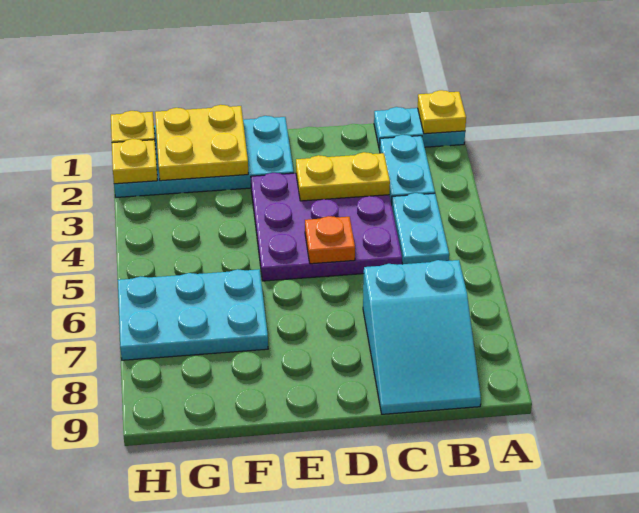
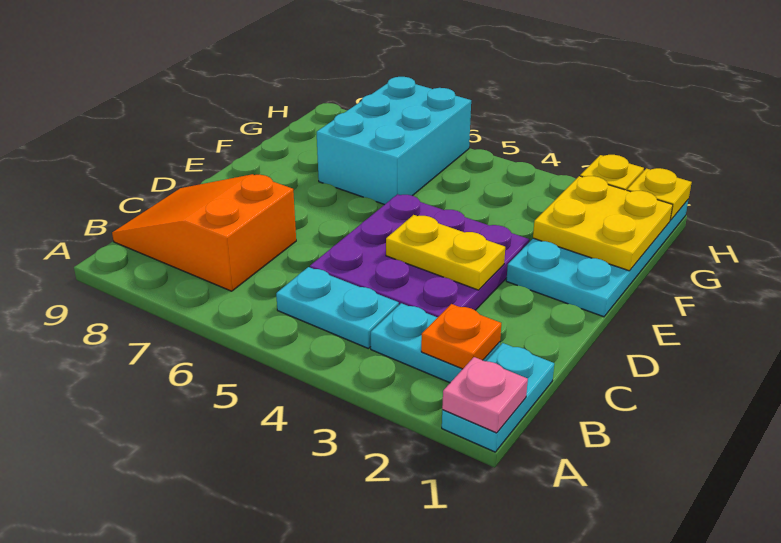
yellow 1x1 plate [418,90,466,134] -> pink 1x1 plate [442,357,528,433]
cyan 2x3 slope [363,260,481,414] -> orange 2x3 slope [112,174,296,291]
yellow 1x2 plate [296,152,390,201] -> yellow 1x2 plate turned to [386,215,505,290]
orange 1x1 plate [305,216,355,264] -> orange 1x1 plate moved to [421,304,501,369]
cyan 2x3 plate [118,269,268,360] -> cyan 2x3 brick [317,77,471,205]

